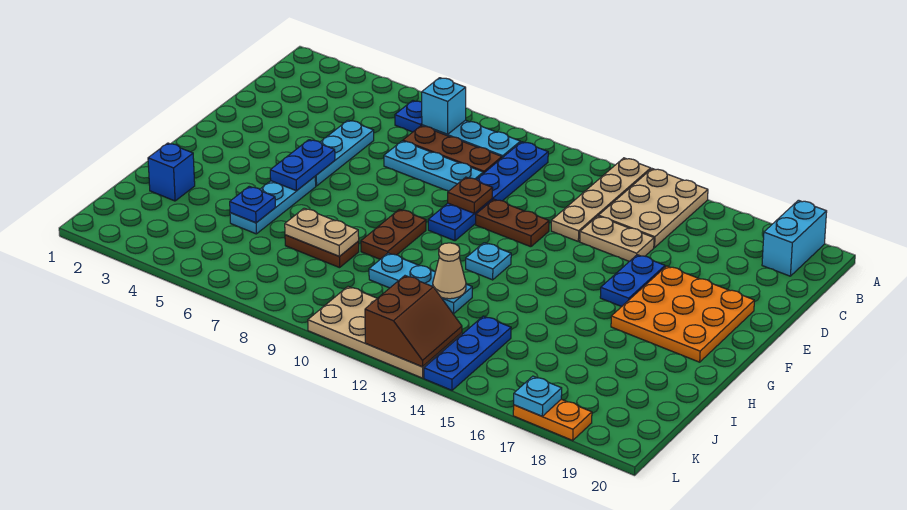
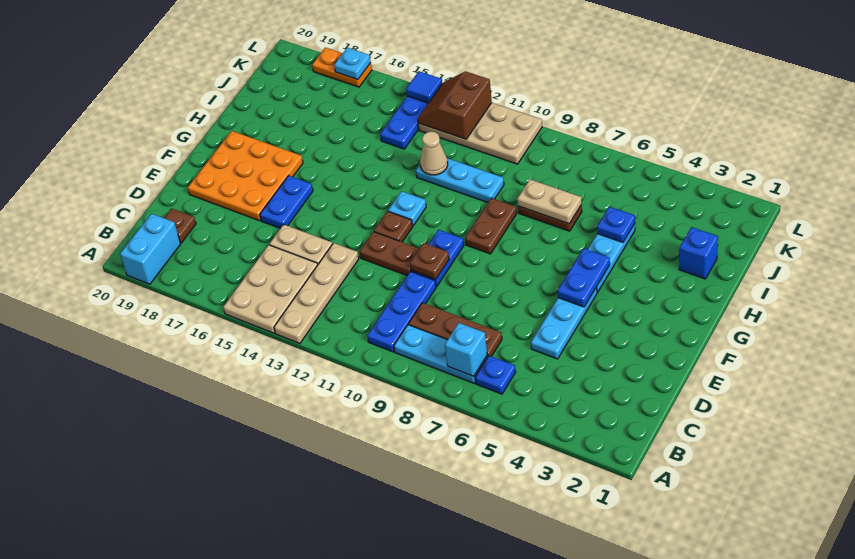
none -> brown 1x1 plate [164,208,196,243]
cyan 1x3 plate [384,141,483,191] -> none
none -> brown 1x1 plate [374,211,413,242]
none -> blue 1x1 tile [406,71,442,103]

